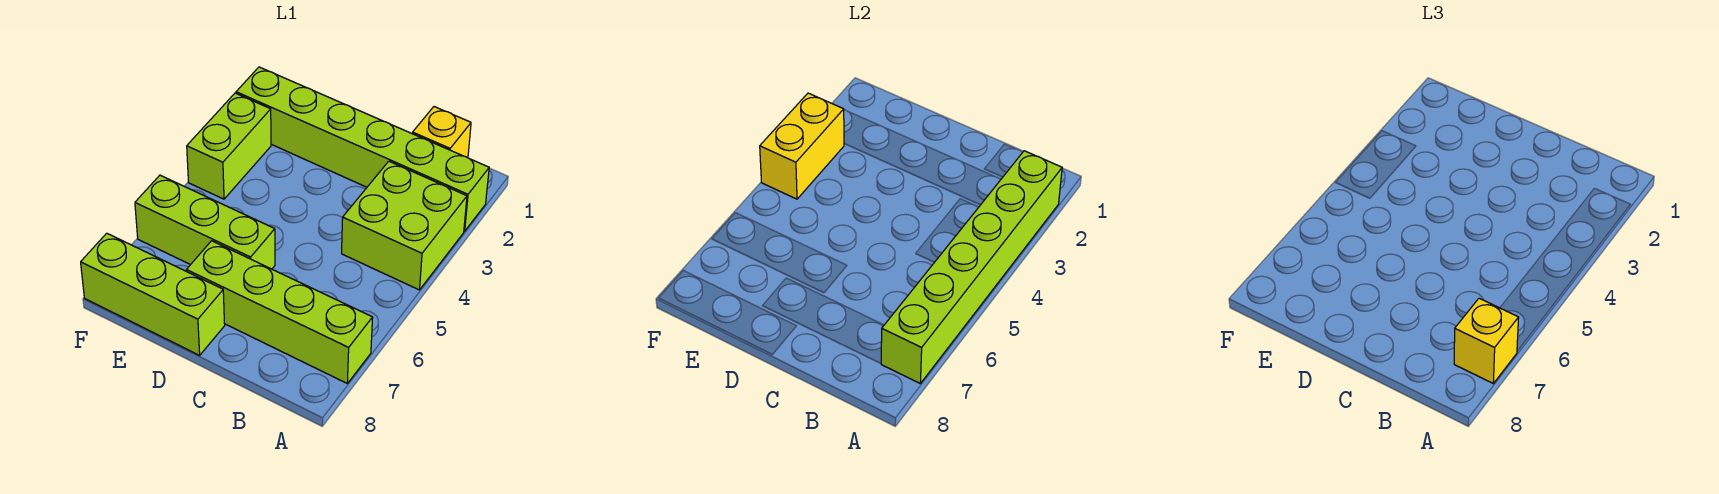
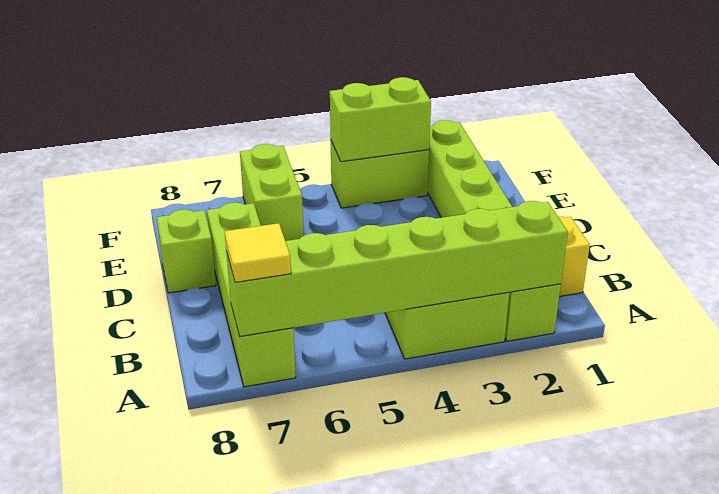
yellow 1x1 brick [1454,298,1519,383] -> yellow 1x1 tile [225,223,291,282]
lime 1x3 brick [135,175,275,269] -> lime 1x2 brick [240,144,303,241]
lime 1x3 brick [81,233,225,355] -> lime 1x1 brick [157,210,216,293]
yellow 1x2 brick [760,93,844,199] -> lime 1x2 brick [330,77,431,162]

